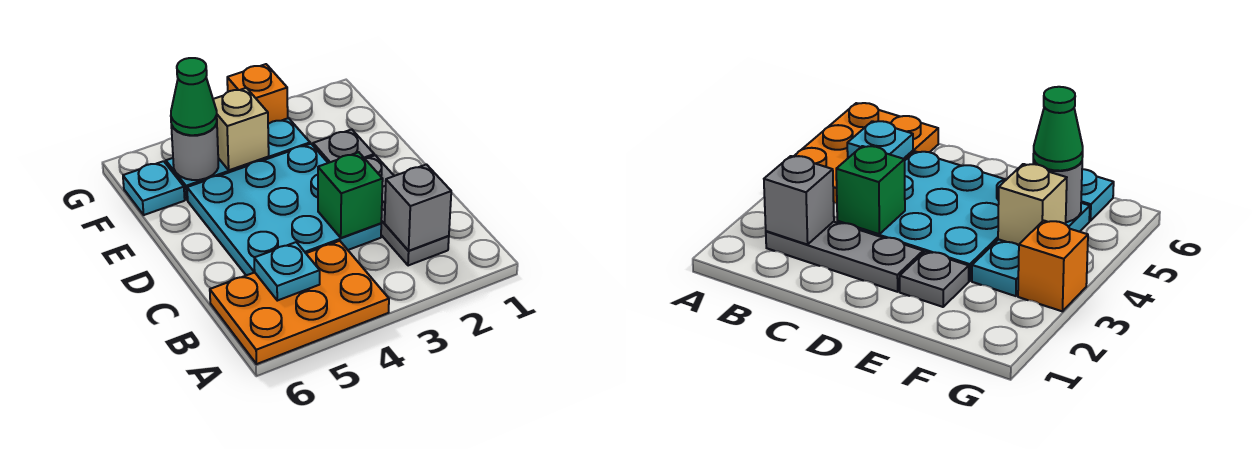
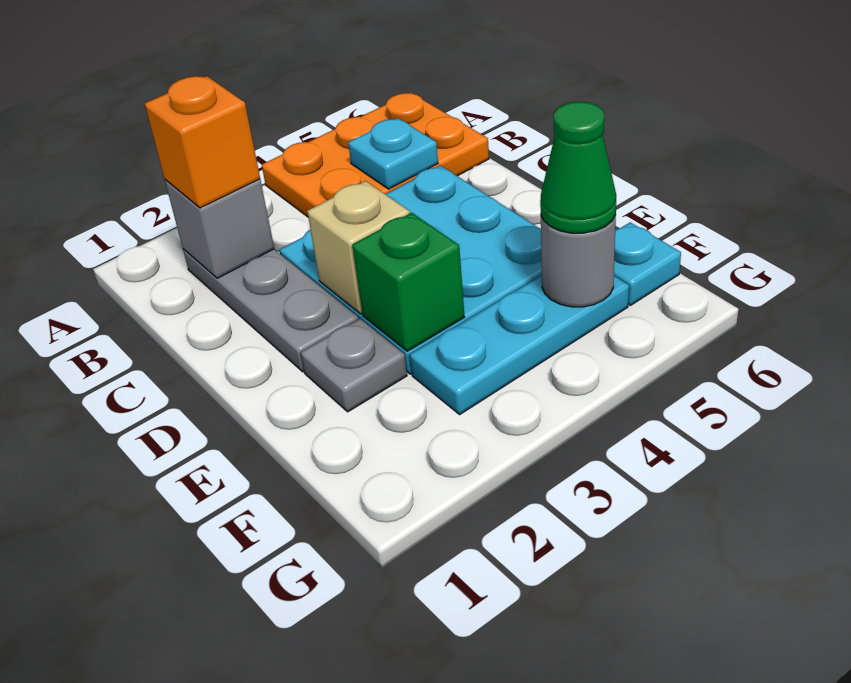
green 1x1 brick [318,152,383,238] -> green 1x1 brick moved to [352,213,465,351]
tan 1x1 brick [213,88,269,170] -> tan 1x1 brick moved to [307,181,410,314]
orange 1x1 brick [227,64,288,124] -> orange 1x1 brick moved to [145,76,260,208]

